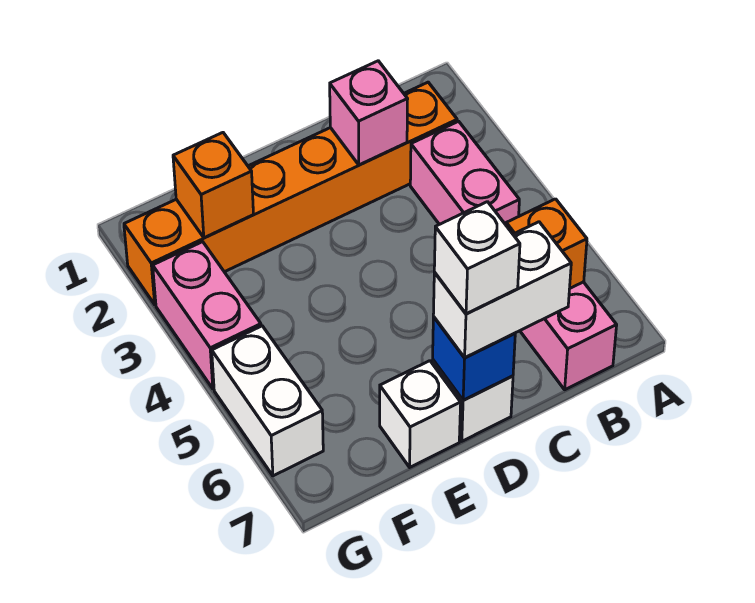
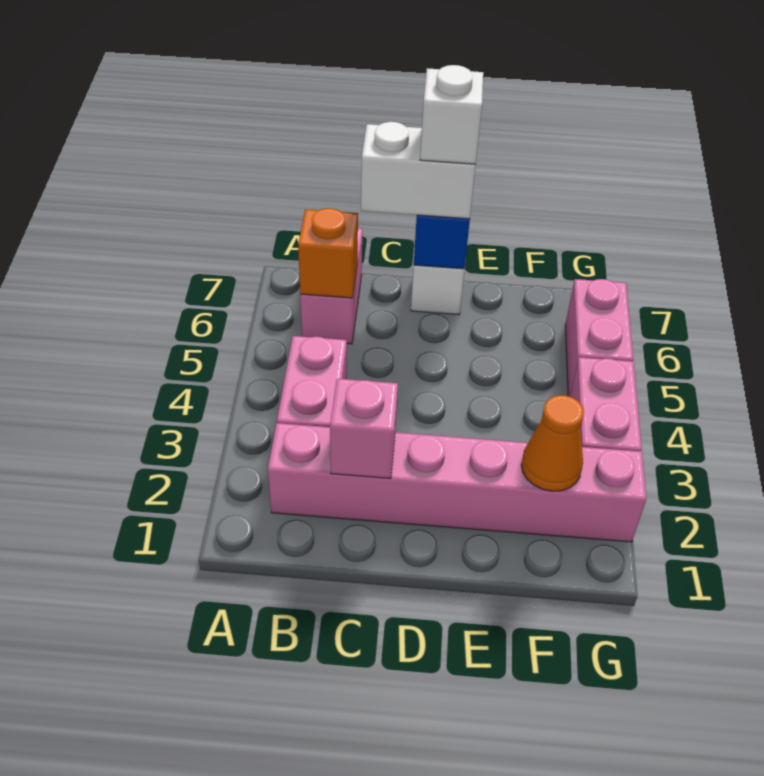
orange 1x6 brick [124,82,457,305] -> pink 1x6 brick [268,423,646,542]
white 1x1 brick [380,361,461,467] -> none
orange 1x1 brick [173,133,253,238] -> orange 1x1 cone [521,395,584,491]
white 1x2 brick [212,326,323,476] -> pink 1x2 brick [565,279,633,396]

